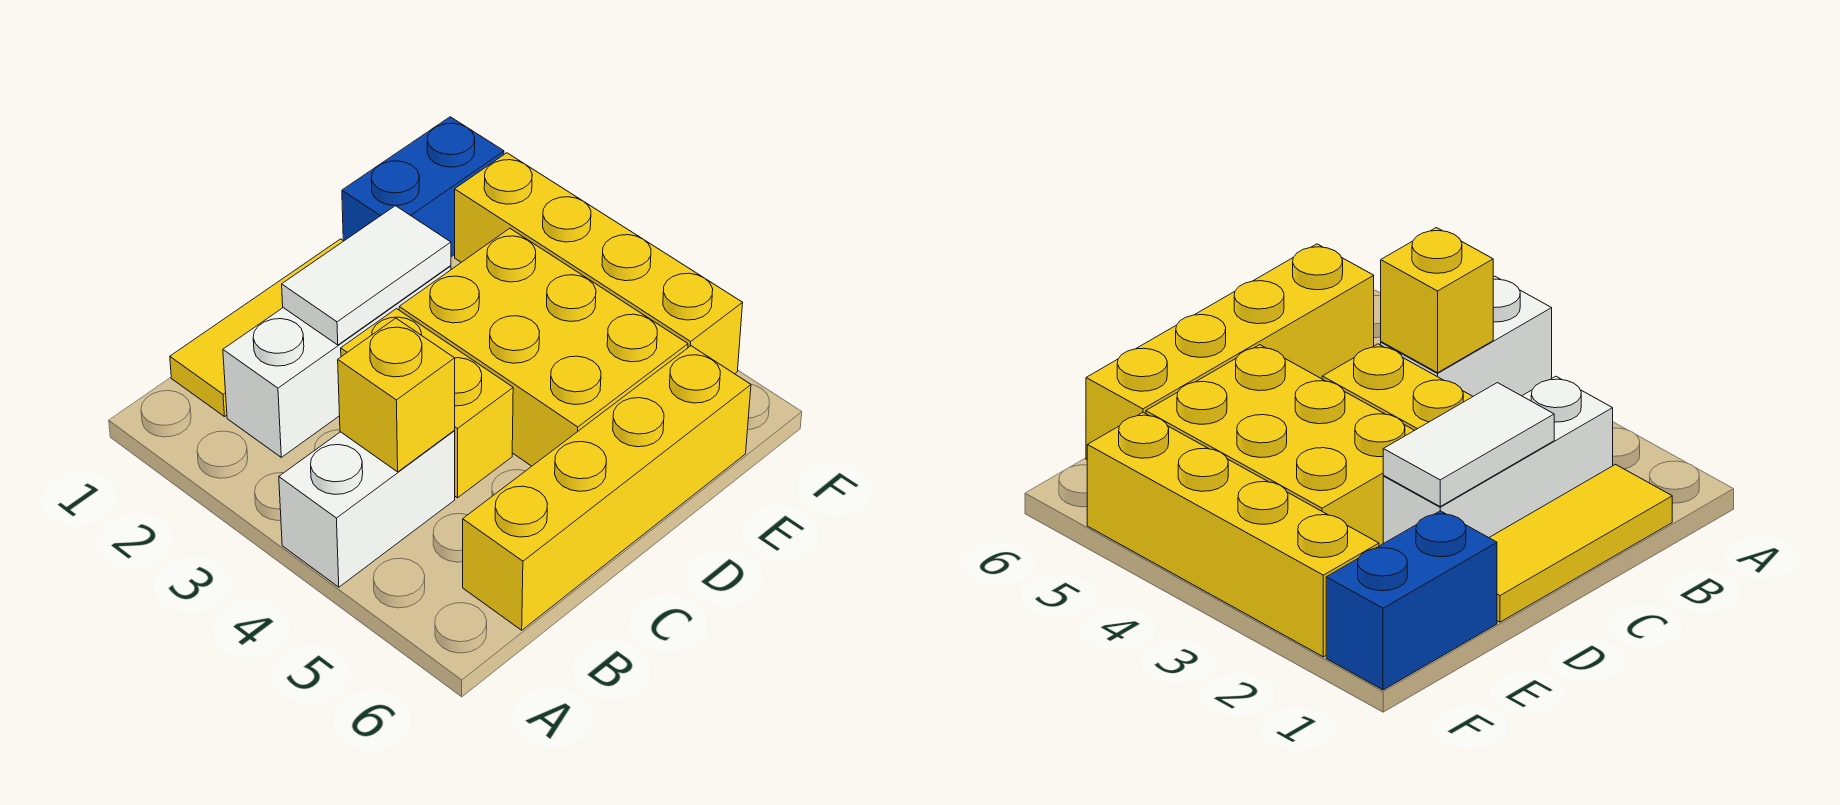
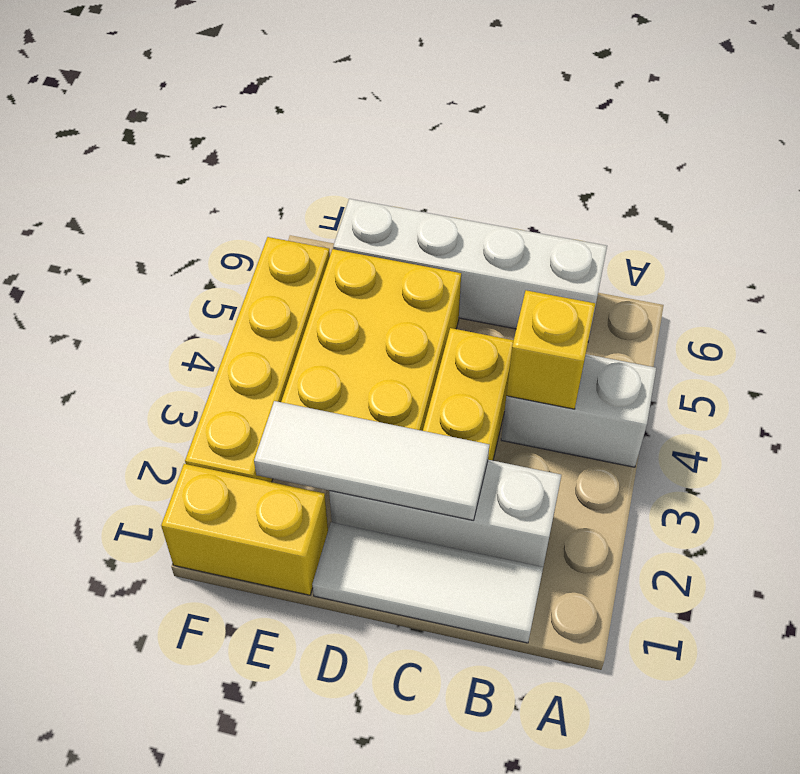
yellow 1x3 tile [170,239,343,417] -> white 1x3 tile [312,522,543,643]
yellow 1x4 brick [463,346,751,630] -> white 1x4 brick [333,199,607,341]
white 1x2 tile [282,206,451,345] -> white 1x3 tile [254,401,489,520]
blue 1x2 brick [342,117,504,257] -> yellow 1x2 brick [161,464,328,595]

